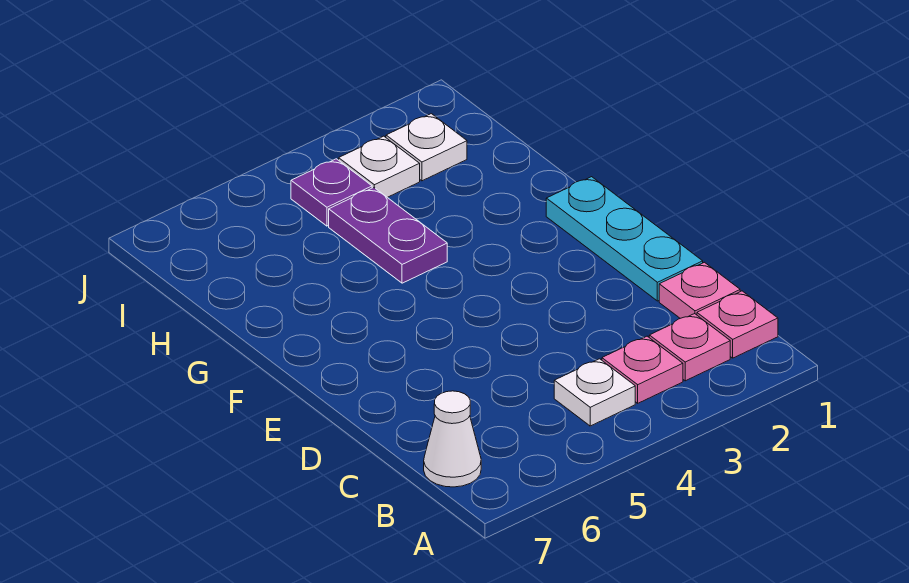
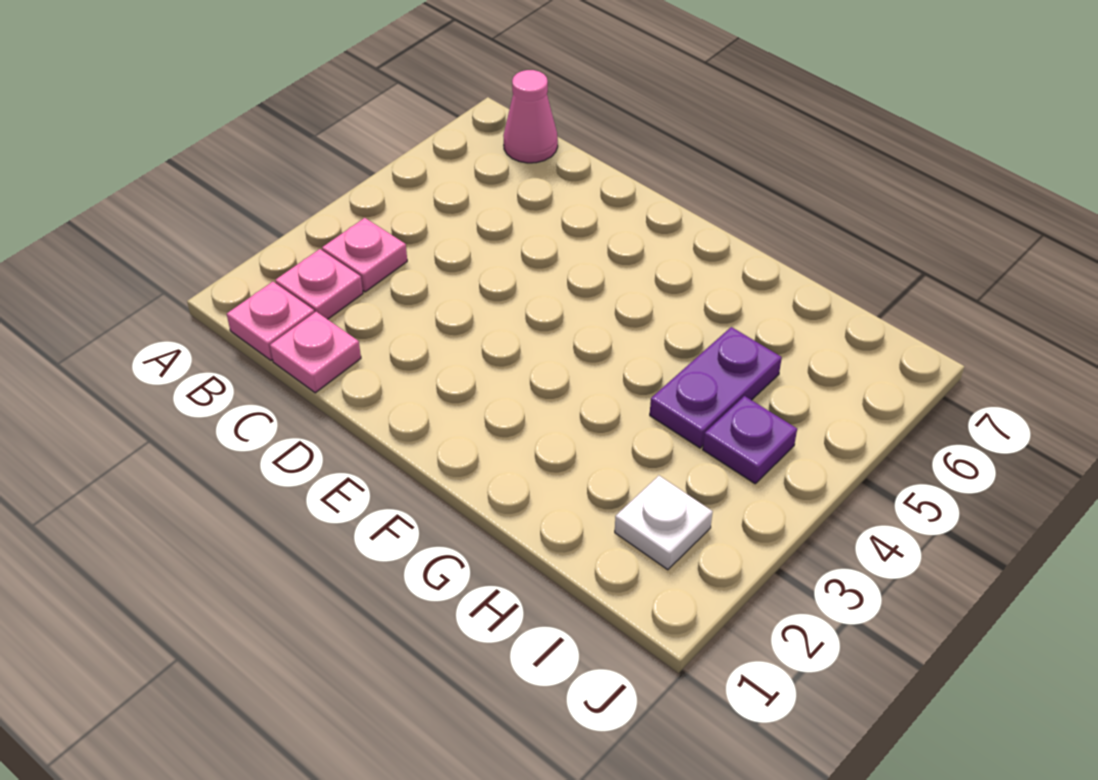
white 1x1 plate [554,359,635,426] -> none
white 1x1 cone [424,391,481,487] -> pink 1x1 cone [503,70,558,163]
cyan 1x3 plate [546,177,703,301] -> none
purple 1x2 plate [329,188,447,283] -> purple 1x2 plate turned to [650,327,782,448]
white 1x1 plate [339,136,420,197] -> none

